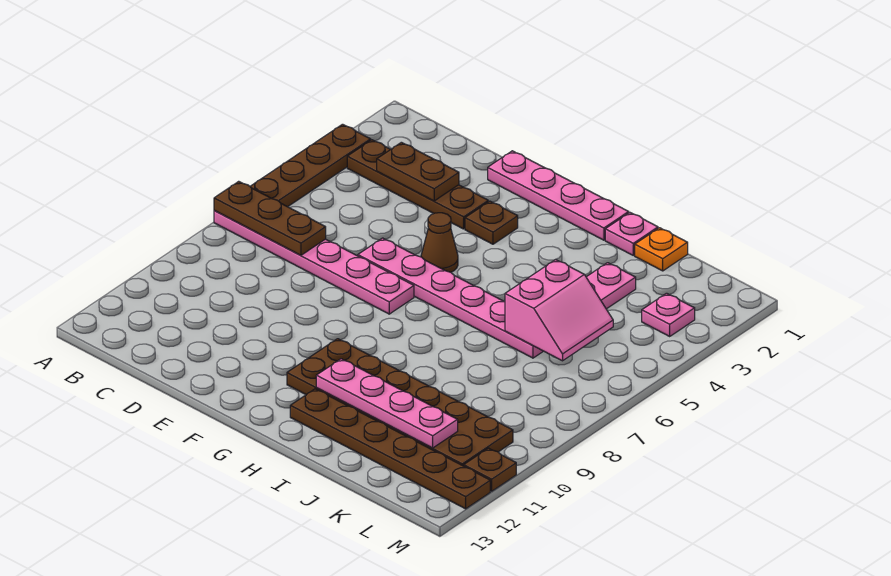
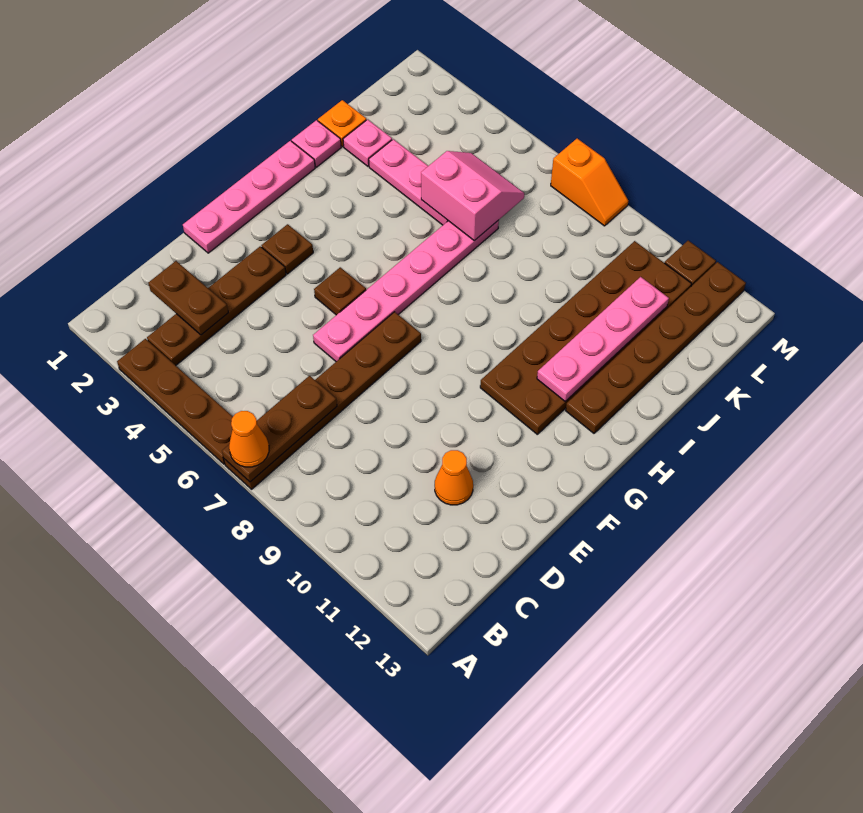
pink 1x6 plate [214,211,414,314] -> brown 1x6 plate [224,312,421,489]
none -> orange 1x1 cone [229,411,269,467]
brown 1x2 plate [377,142,459,201] -> brown 1x2 plate turned to [148,261,228,335]
none -> orange 1x1 cone [435,450,473,505]
brown 1x1 cone [421,213,458,272] -> brown 1x1 plate [314,267,366,315]
pink 1x1 plate [642,293,695,336] -> pink 1x1 plate moved to [343,119,392,166]
none -> orange 1x2 slope [551,139,628,226]

